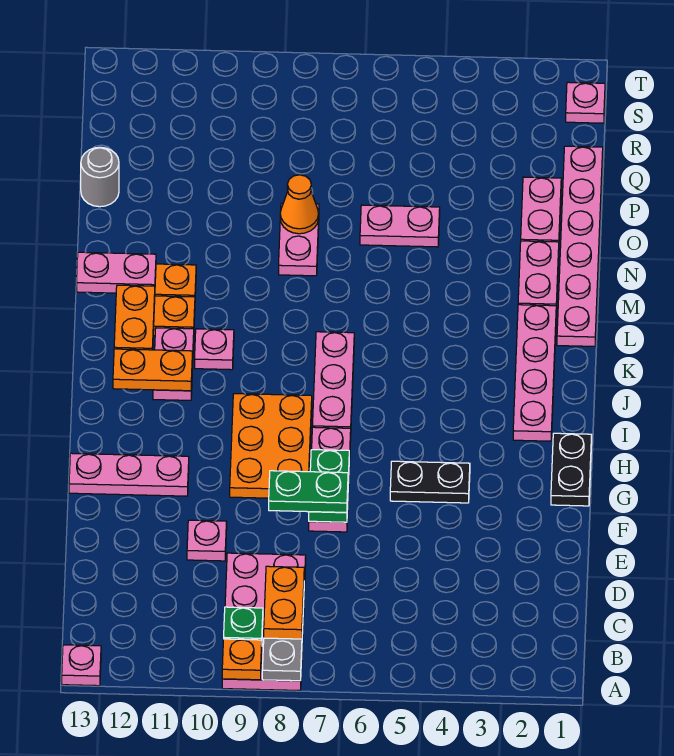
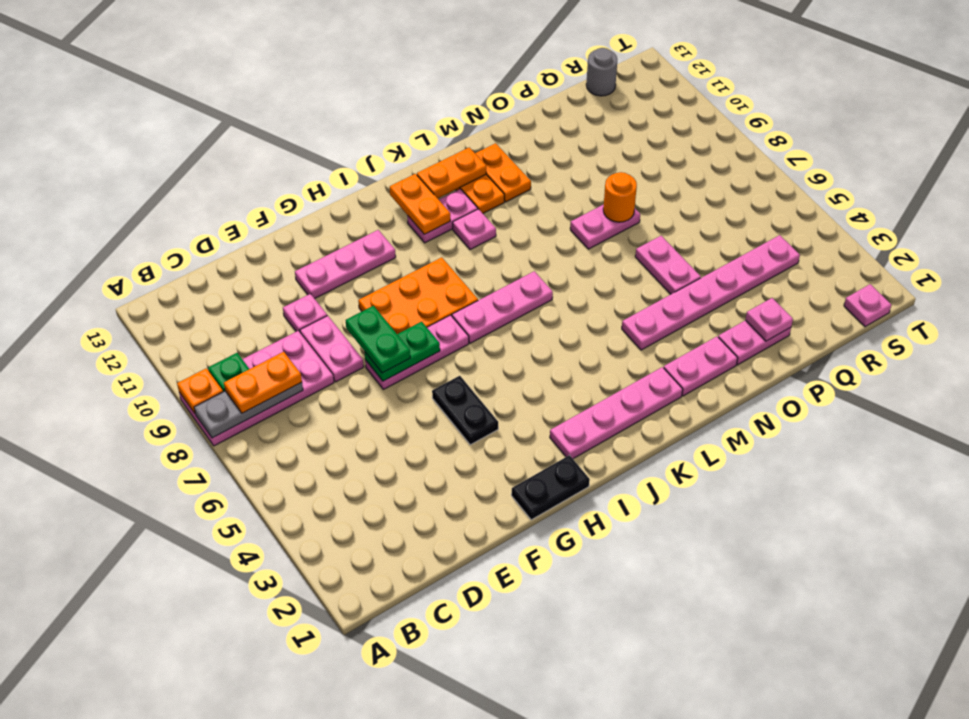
pink 1x1 plate [62,645,101,686] -> pink 1x1 plate moved to [745,298,793,341]
pink 1x3 plate [69,453,189,496] -> pink 1x3 plate turned to [295,230,396,299]
pink 1x6 plate [557,146,603,346] -> pink 1x6 plate moved to [622,235,800,350]
pink 1x2 plate [77,252,156,293] -> pink 1x2 plate moved to [300,316,364,382]
orange 1x1 cone [280,175,319,234] -> orange 1x1 round brick [603,172,637,222]
grey 1x1 round brick [81,147,119,207] -> grey 1x1 round brick moved to [586,48,617,96]

